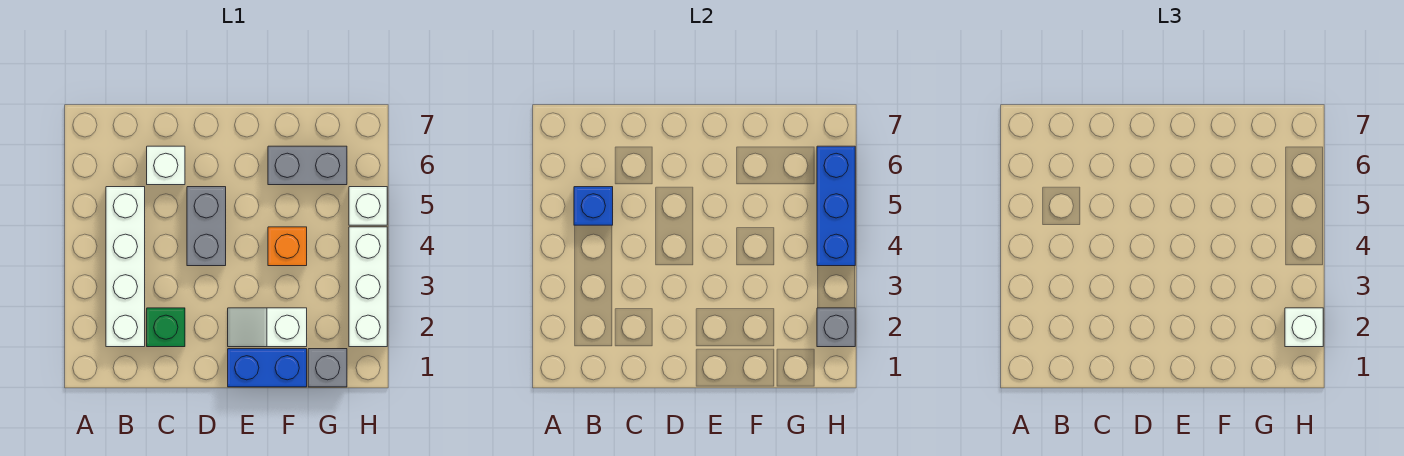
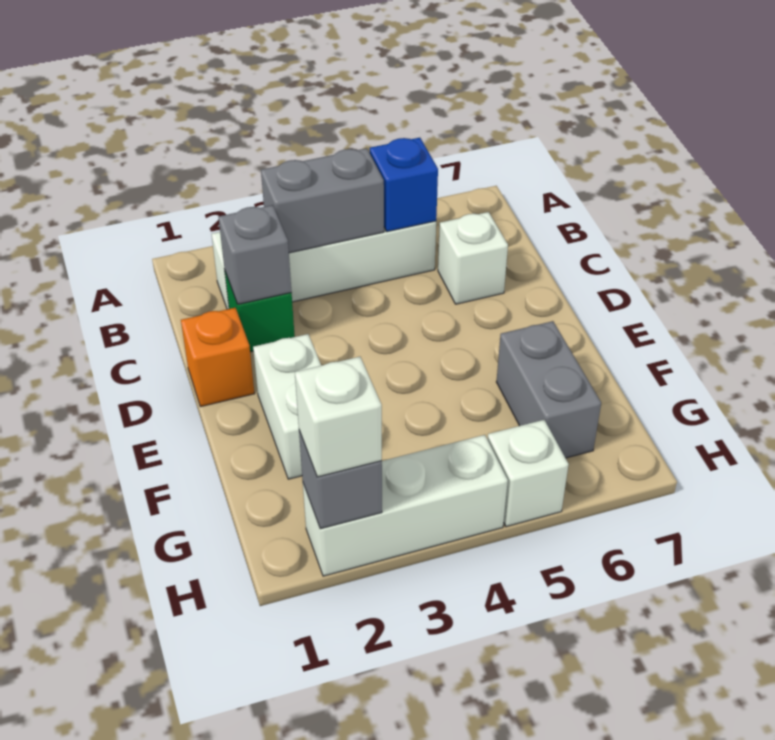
grey 1x2 brick [187,187,226,266] -> grey 1x2 brick moved to [261,148,384,253]
blue 1x2 brick [228,349,307,387] -> none
white 1x2 slope [228,308,307,347] -> white 1x2 brick [253,334,321,479]
orange 1x1 brick [268,227,307,266] -> orange 1x1 brick moved to [181,308,255,407]
grey 1x1 brick [308,349,347,387] -> grey 1x1 brick moved to [219,205,291,304]
blue 1x3 brick [817,146,855,266] -> none

